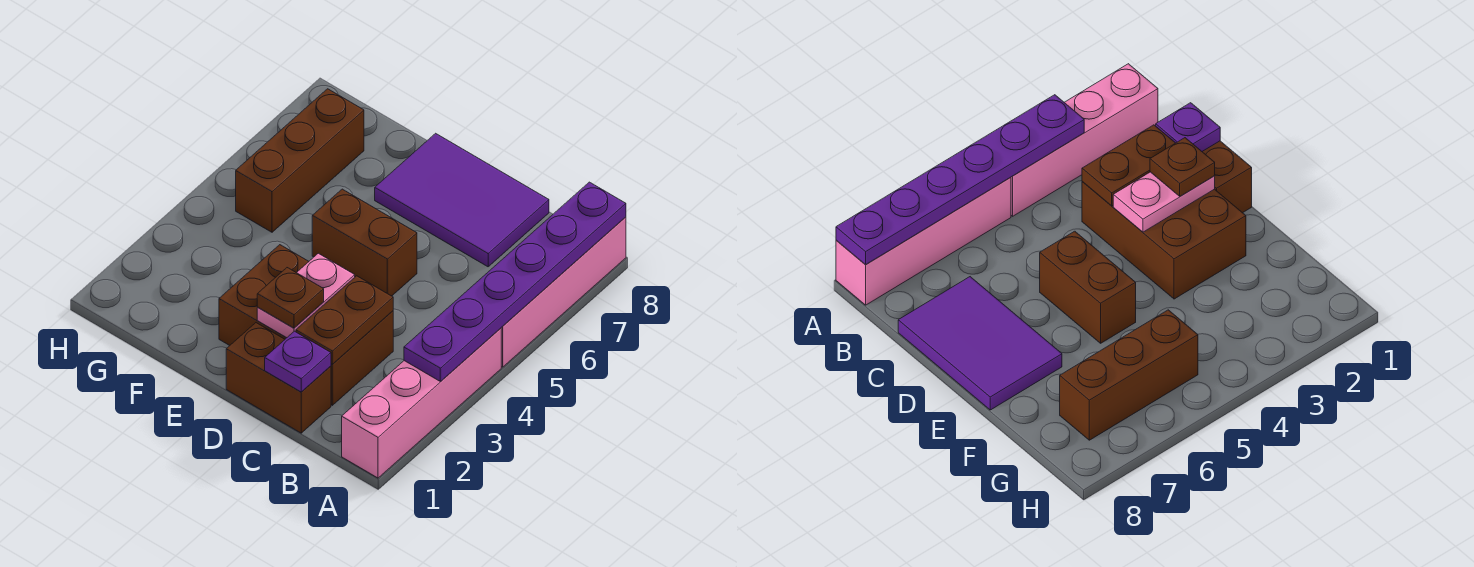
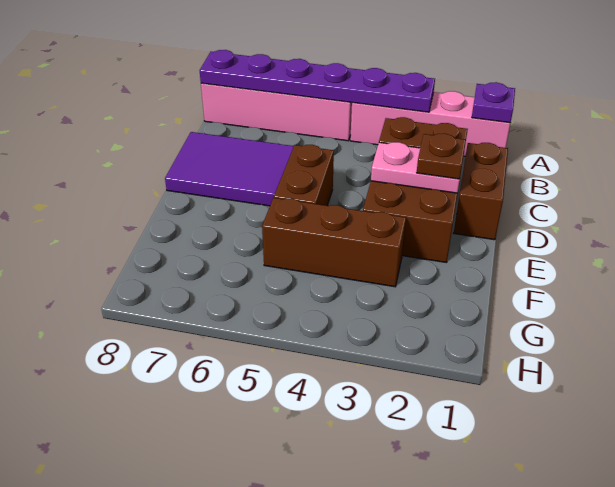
purple 1x1 plate [265,331,331,392] -> purple 1x1 plate moved to [472,82,515,123]
purple 2x3 tile [375,133,549,267] -> purple 2x3 tile turned to [165,132,294,206]
brown 1x3 brick [236,89,364,232] -> brown 1x3 brick moved to [262,198,406,287]

